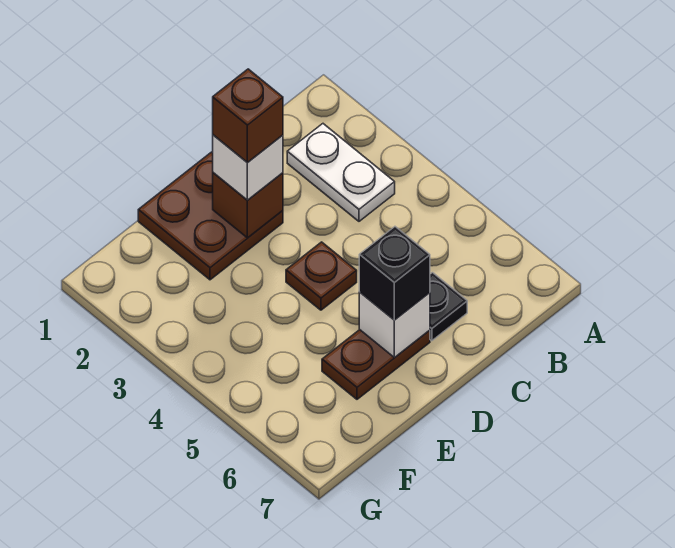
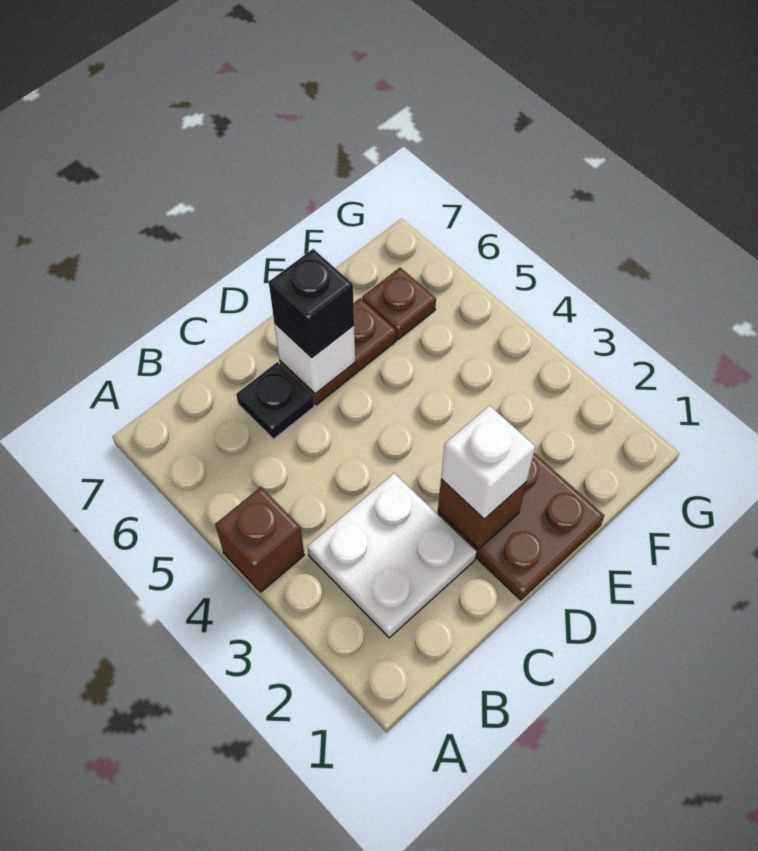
white 1x2 plate [287,124,395,221] -> white 2x2 plate [307,473,477,638]
brown 1x1 brick [213,69,283,163] -> brown 1x1 brick moved to [215,487,304,592]
brown 1x1 plate [286,242,357,310] -> brown 1x1 plate moved to [362,268,436,340]

